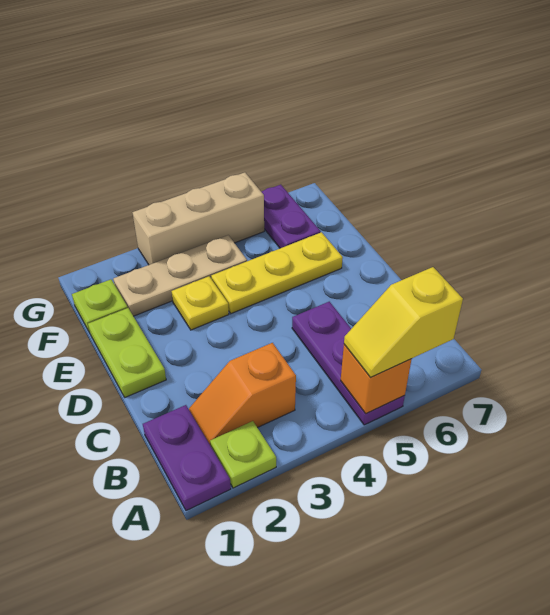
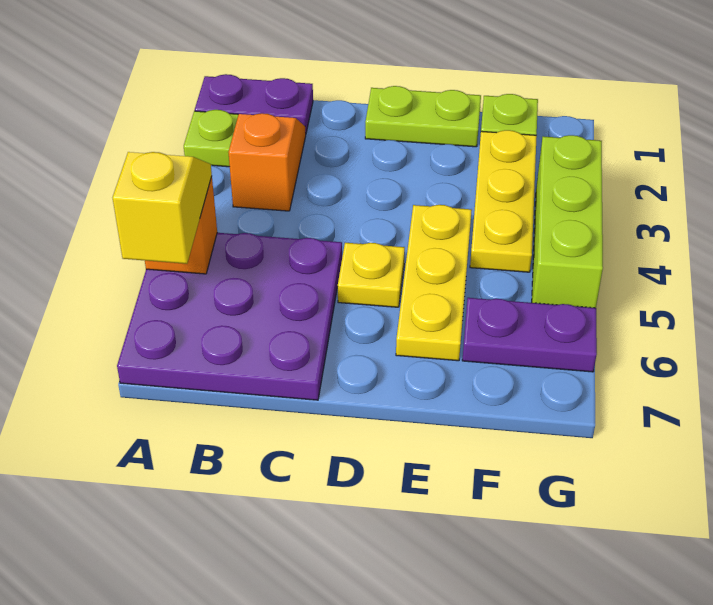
purple 1x3 plate [292,302,405,425] -> purple 3x3 plate [117,233,342,400]
yellow 1x1 plate [172,276,229,330] -> yellow 1x1 plate moved to [338,243,405,307]
tan 1x3 plate [113,235,247,316] -> yellow 1x3 plate [470,130,537,272]
tan 1x3 brick [133,172,264,265] -> lime 1x3 brick [532,135,603,308]

